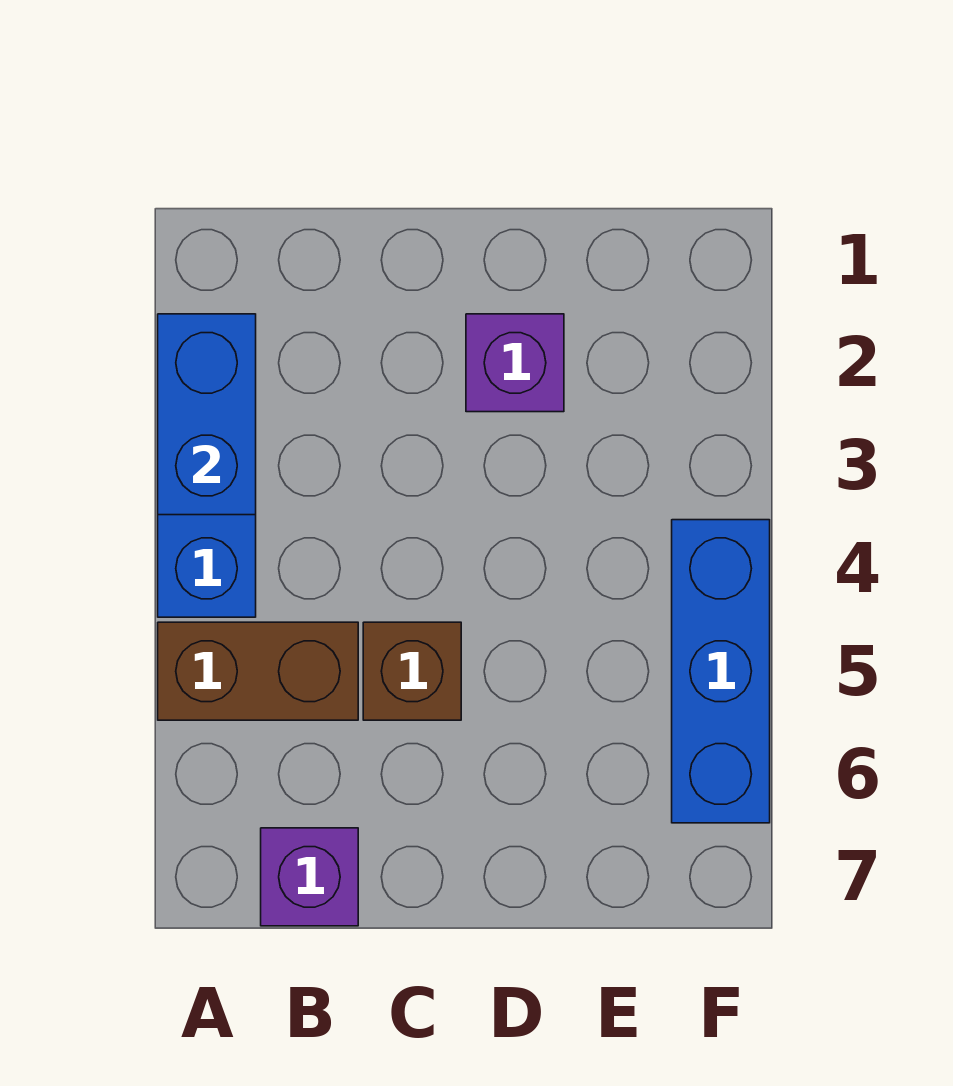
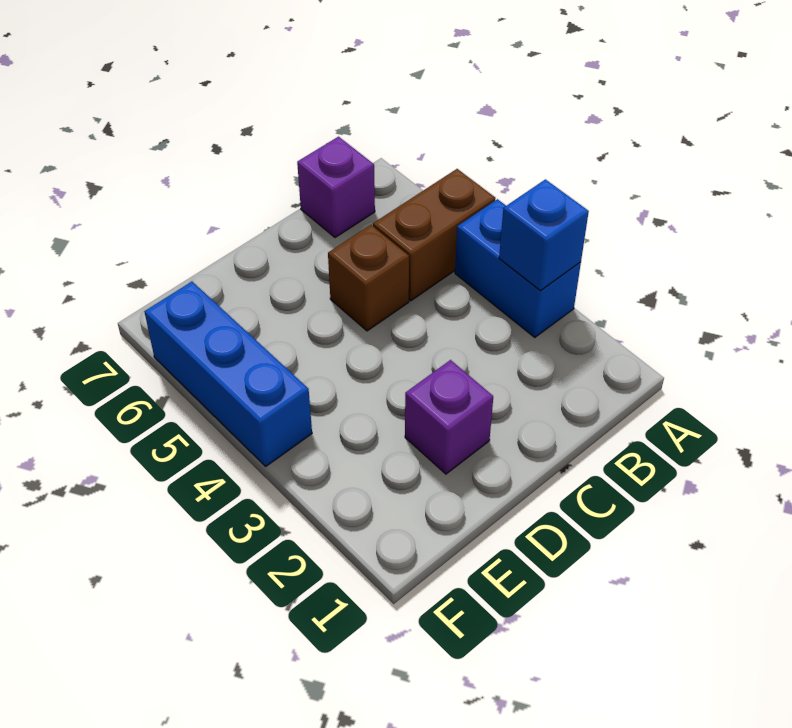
blue 1x2 brick [158,314,256,515] -> blue 1x1 brick [499,179,589,291]

